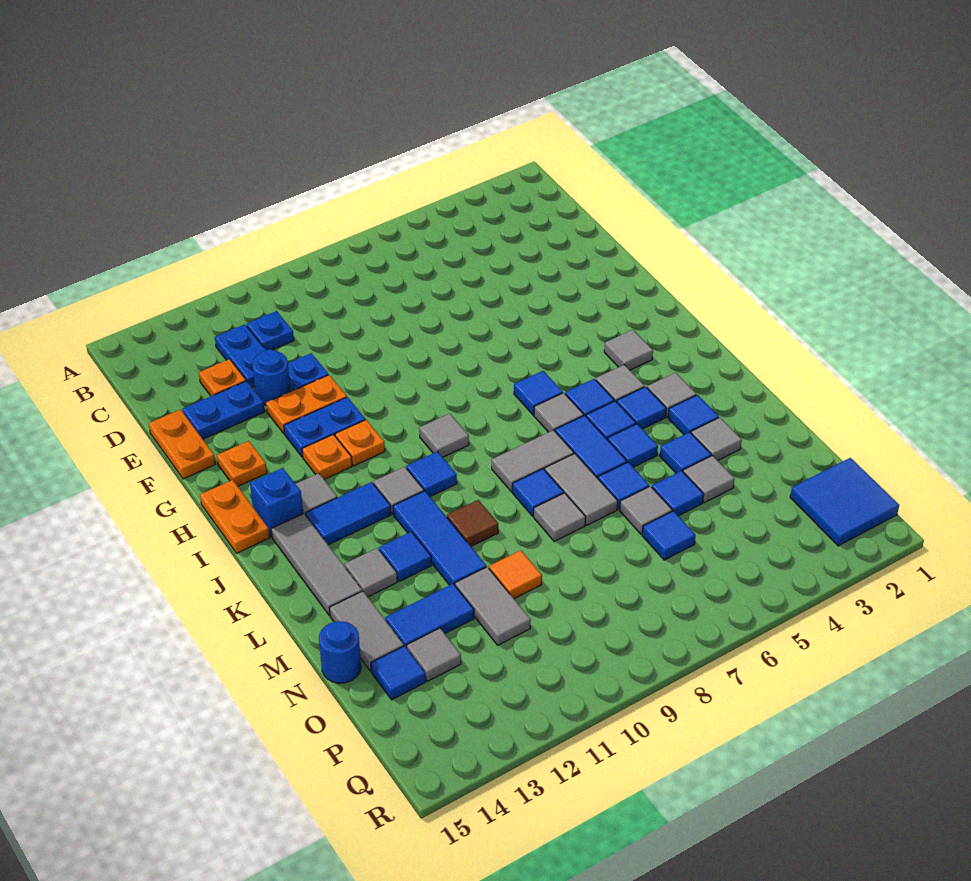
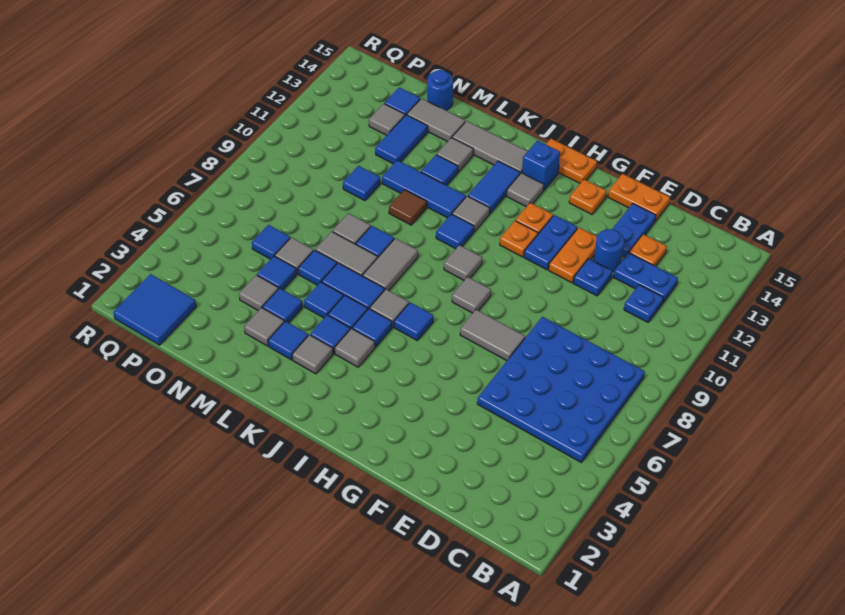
none -> blue 4x4 plate [477,317,645,462]
grey 1x1 tile [604,330,653,370] -> grey 1x1 tile moved to [452,277,491,313]
orange 1x1 tile [489,550,542,599] -> blue 1x1 tile [343,166,380,201]
grey 1x2 tile [455,567,531,645] -> grey 1x2 tile moved to [460,310,525,361]

